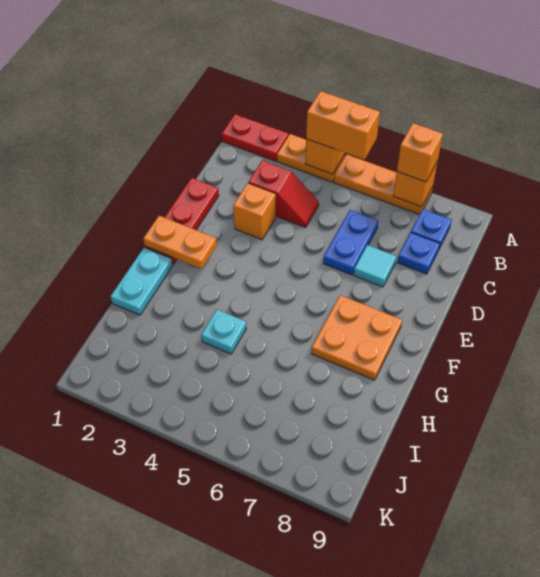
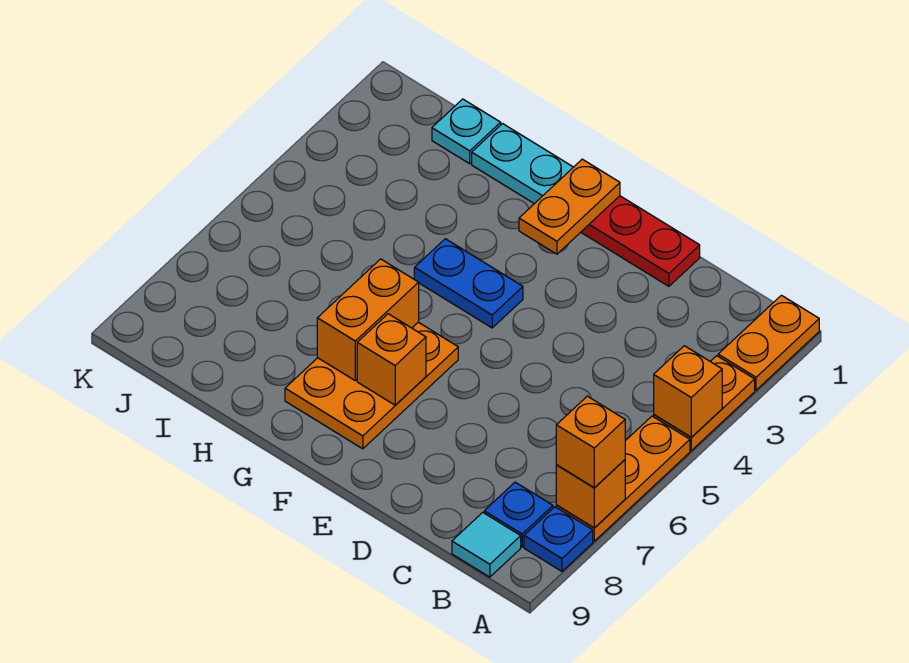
red 1x2 plate [222,114,289,161] -> orange 1x2 plate [718,295,819,390]
orange 1x2 brick [306,91,380,160] -> orange 1x2 brick moved to [317,259,419,380]
red 1x2 slope [248,160,319,227] -> none
blue 1x2 plate [323,210,378,275] -> blue 1x2 plate moved to [414,239,523,328]
blue 1x1 plate [397,233,440,274] -> blue 1x1 plate moved to [524,507,593,571]
orange 1x1 brick [233,183,276,240] -> orange 1x1 brick moved to [357,314,426,405]
cyan 1x1 tile [354,245,396,287] -> cyan 1x1 tile moved to [452,512,521,577]
orange 2x2 plate [311,295,402,380] -> orange 2x3 plate [285,322,458,449]
cyan 1x1 plate [201,310,247,354] -> cyan 1x1 plate moved to [432,99,501,164]

